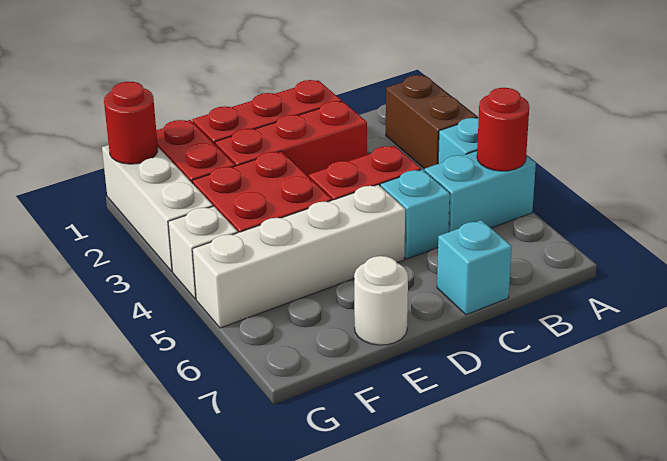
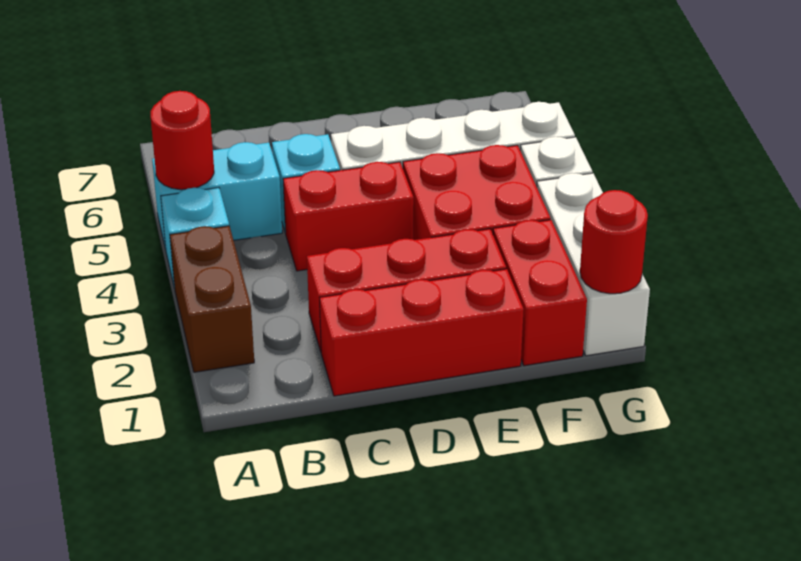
cyan 1x1 brick [437,220,512,315] -> none
white 1x1 round brick [354,256,408,345] -> none

